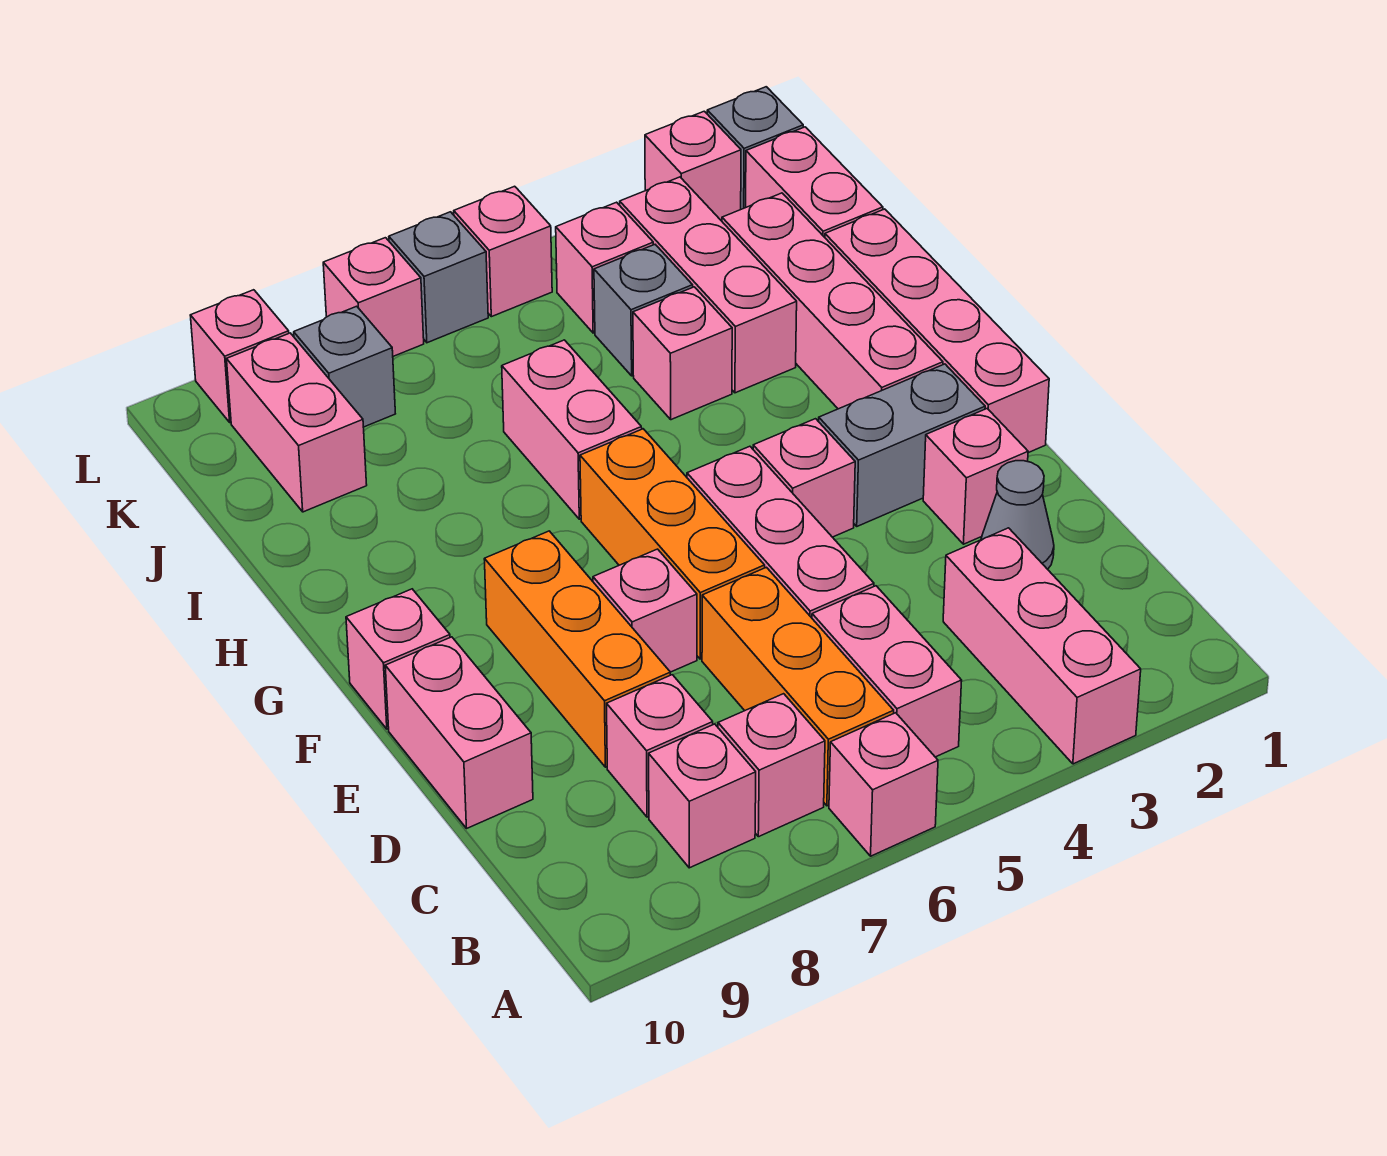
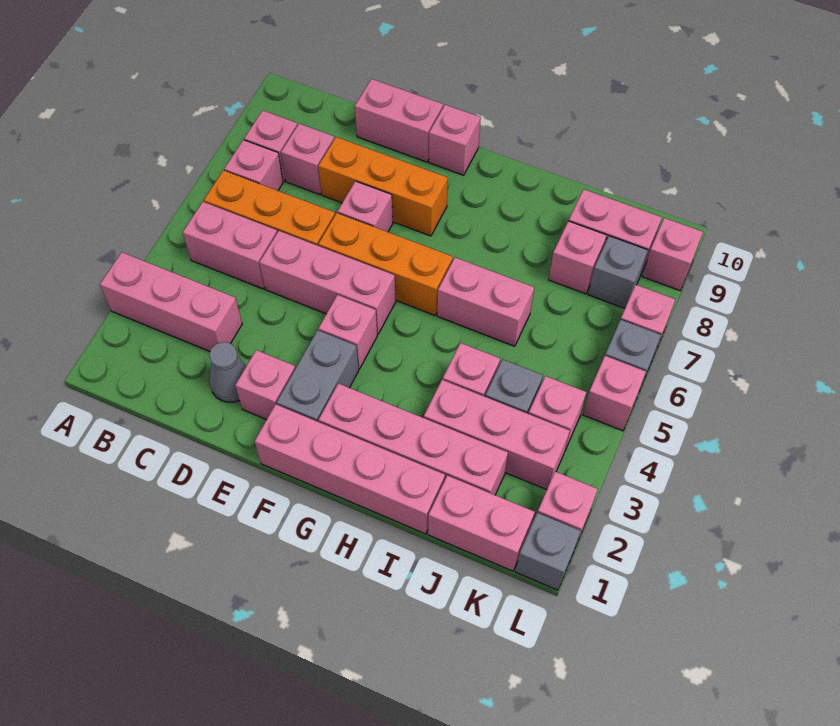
pink 1x1 brick [829,713,938,856] -> pink 1x1 brick moved to [549,221,607,294]

